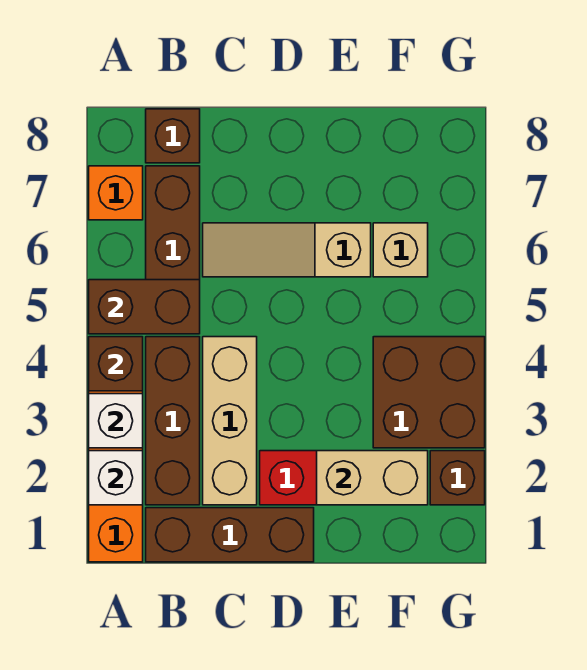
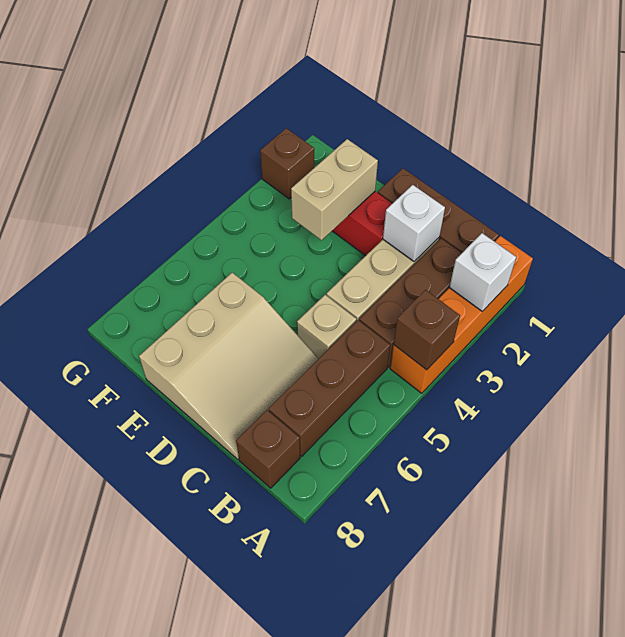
white 1x1 brick [89,394,143,448] -> white 1x1 brick moved to [383,185,445,261]
brown 1x2 brick [89,280,200,334] -> none
orange 1x1 brick [89,166,143,220] -> none
tan 1x3 slope [203,223,371,277] -> tan 3x3 slope [139,273,319,459]
tan 1x2 brick [317,451,428,505] -> tan 1x2 brick turned to [291,139,378,240]
brown 2x2 brick [373,337,485,448] -> none
tan 1x1 brick [373,223,428,277] -> tan 1x1 brick moved to [297,295,356,358]

